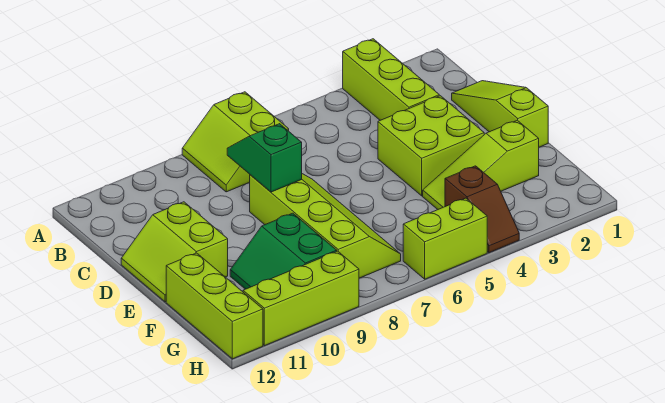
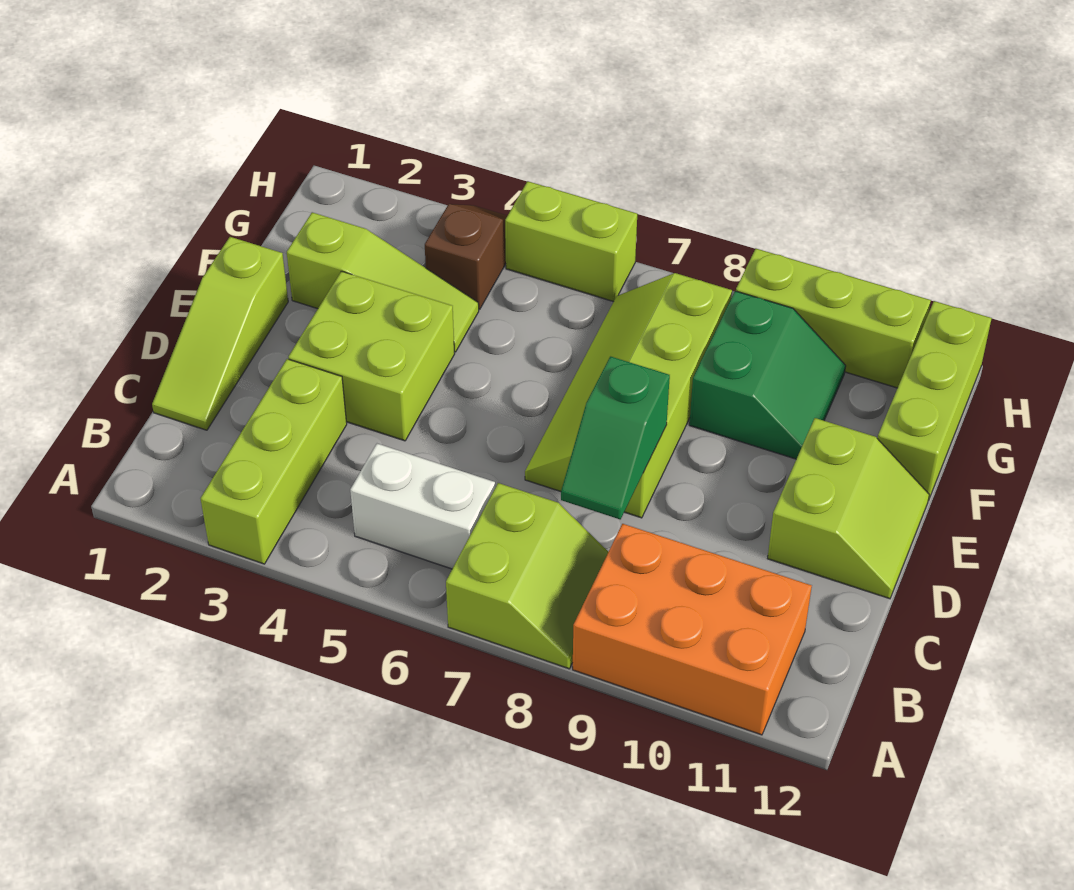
none -> orange 2x3 brick [573,524,812,735]
none -> white 1x2 brick [350,444,495,569]

